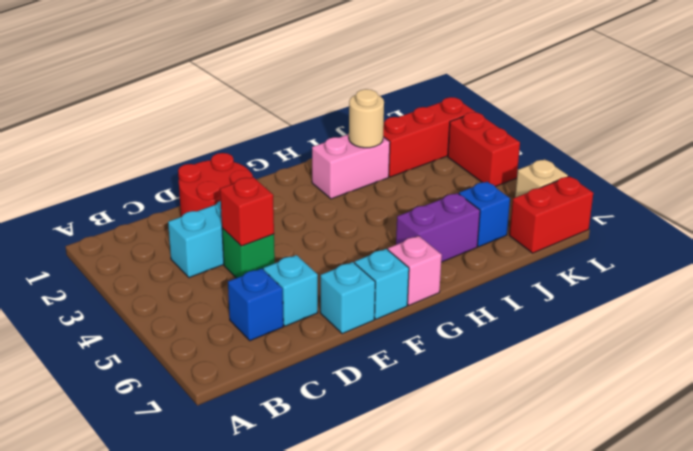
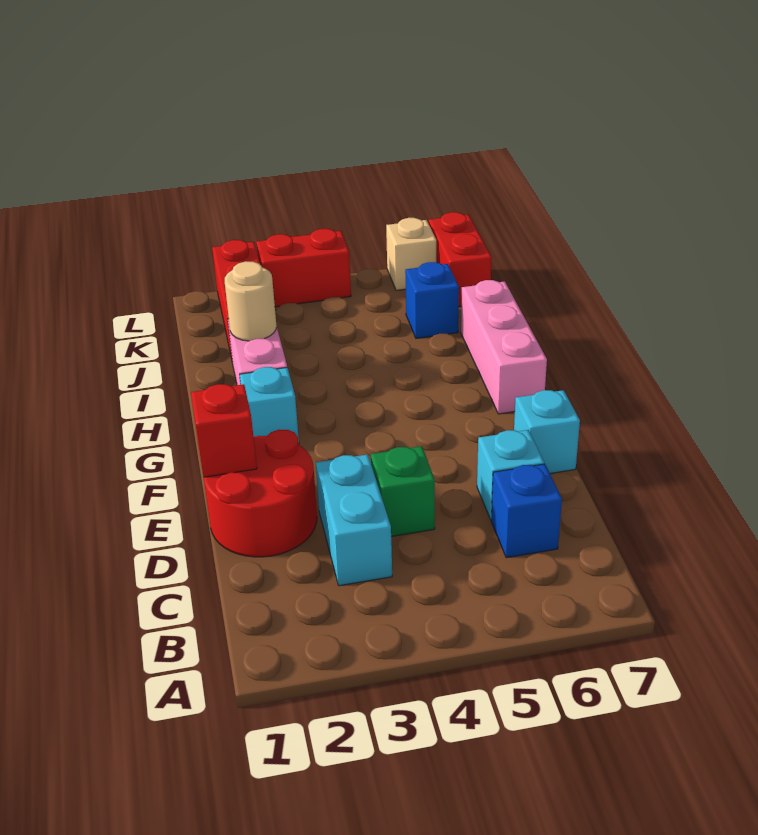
red 1x1 brick [220,177,274,246] -> red 1x1 brick moved to [191,384,257,477]
cyan 1x1 brick [355,249,409,319] -> cyan 1x1 brick moved to [239,367,299,444]
pink 1x1 brick [388,236,442,305] -> pink 1x3 brick [461,280,547,414]
purple 1x2 brick [396,193,480,262] -> none

